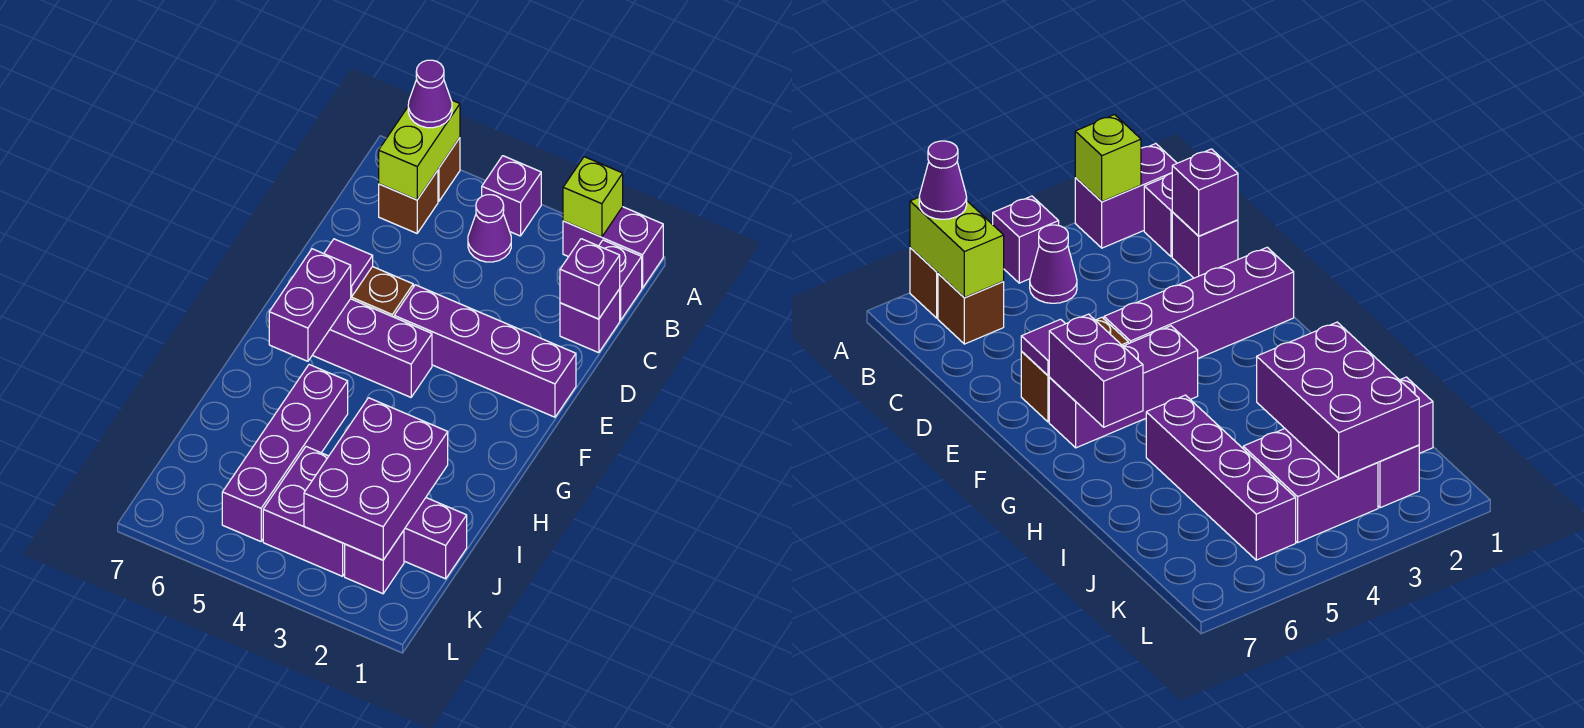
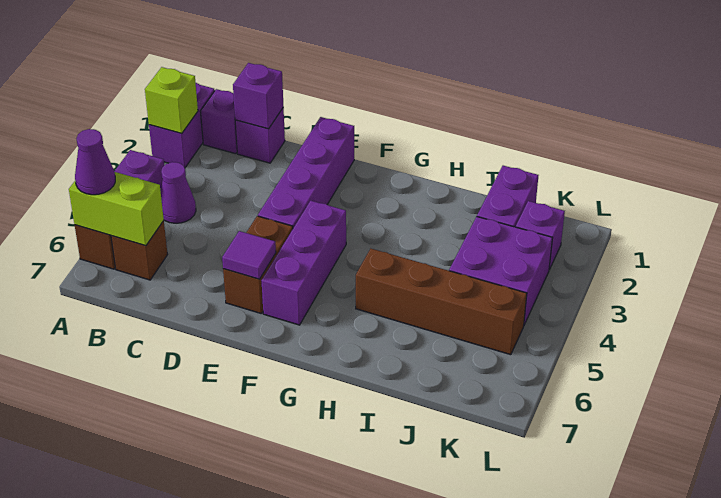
purple 1x2 brick [269,249,351,361] -> none
purple 1x4 brick [222,365,348,542] -> brown 1x4 brick [356,249,527,355]
purple 2x3 brick [304,398,448,560] -> none

